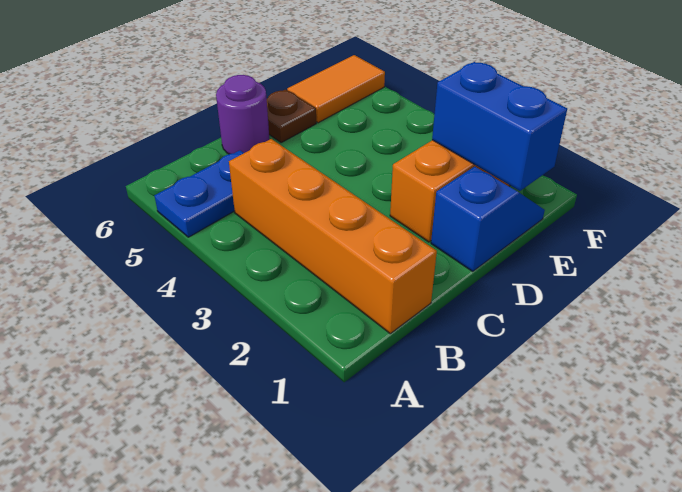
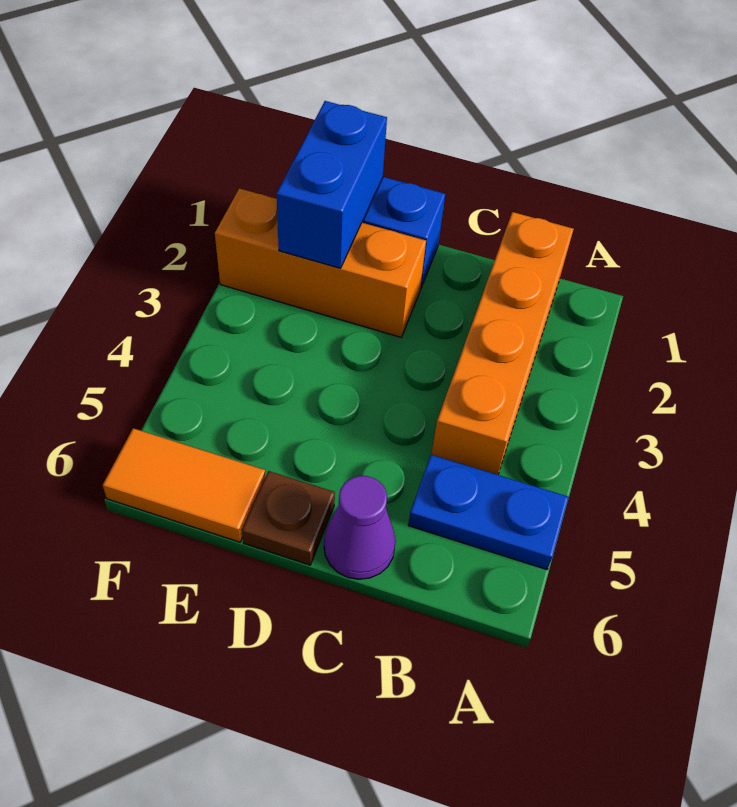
purple 1x1 round brick [216,75,270,154] -> purple 1x1 cone [324,476,396,579]

